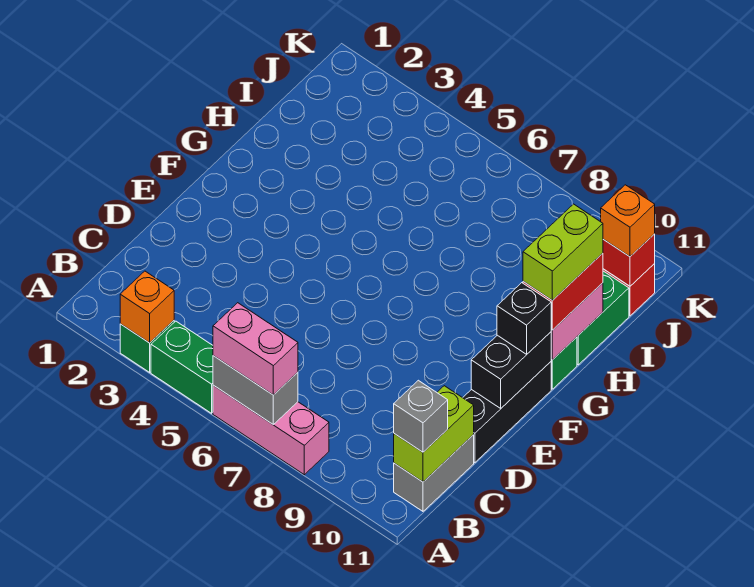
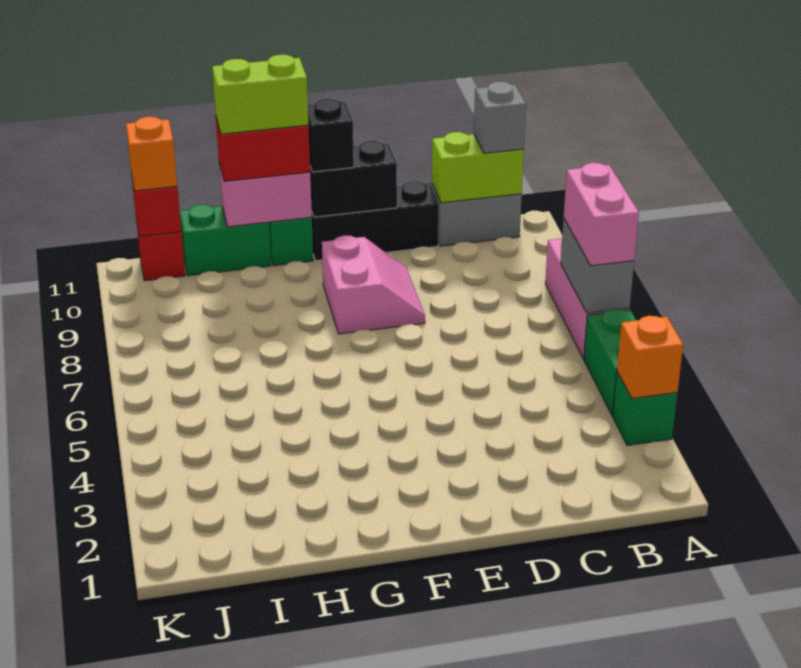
none -> pink 2x2 slope [322,235,425,334]

